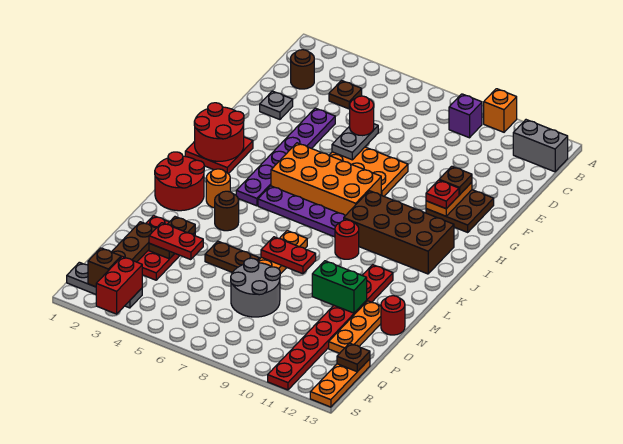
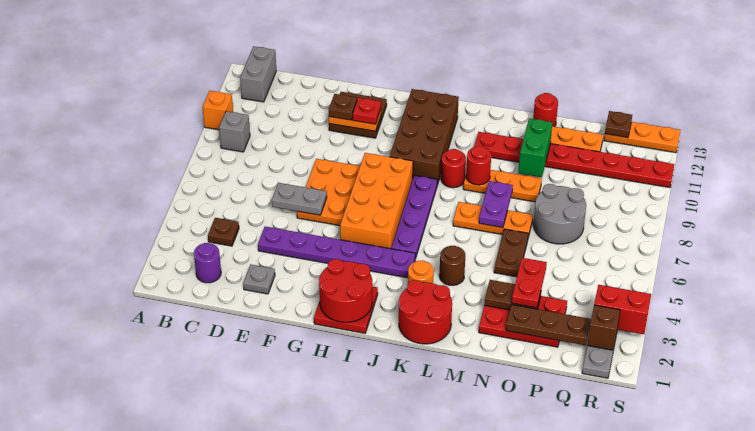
purple 1x1 brick [449,94,482,138] -> grey 1x1 brick [219,111,250,152]
brown 1x1 round brick [291,50,314,89] -> purple 1x1 round brick [194,243,221,283]
red 1x1 round brick [349,96,374,136] -> red 1x1 round brick moved to [466,146,491,185]
none -> orange 1x3 plate [463,170,542,202]
red 1x2 plate [261,237,316,274] -> purple 1x2 plate [479,181,513,228]

